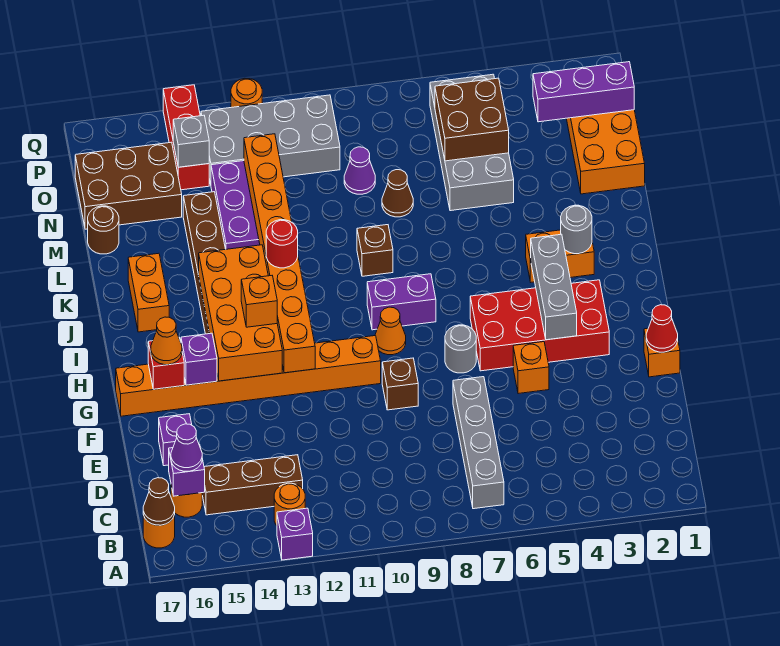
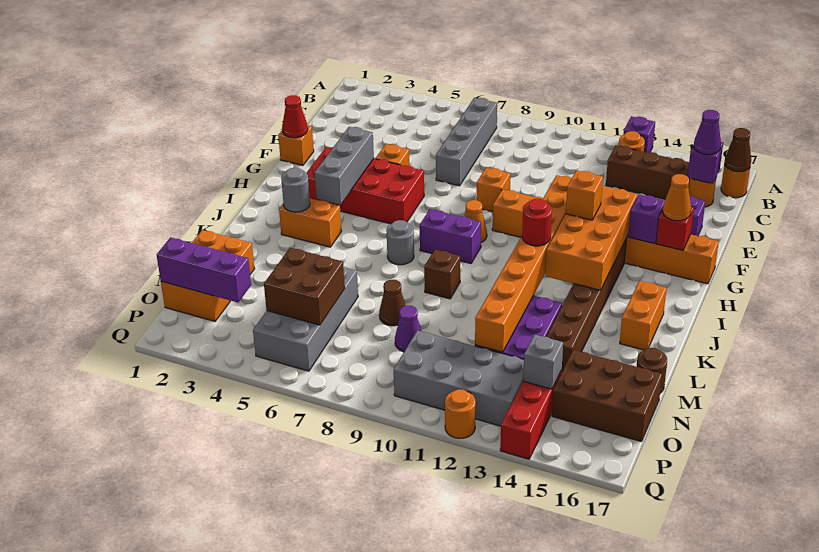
brown 1x1 brick [382,358,418,410] -> orange 1x1 brick [477,168,510,212]
grey 1x1 round brick [445,325,476,373] -> grey 1x1 round brick moved to [386,220,414,265]

